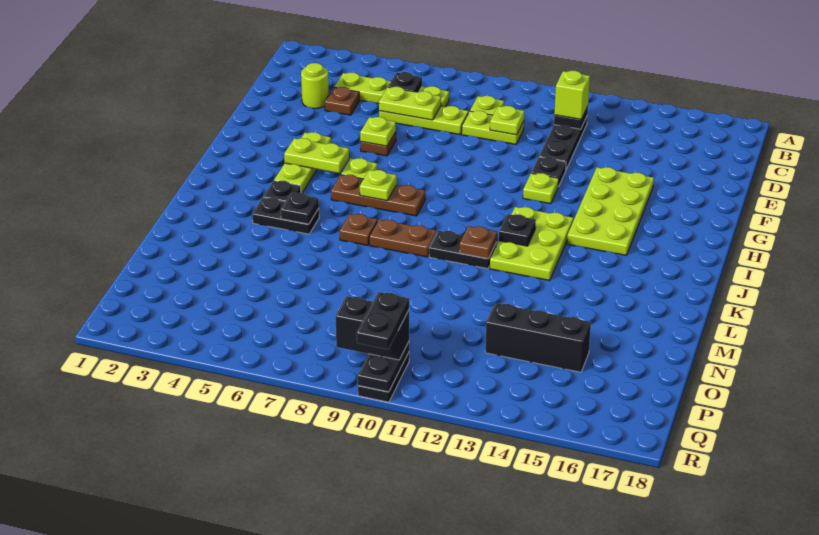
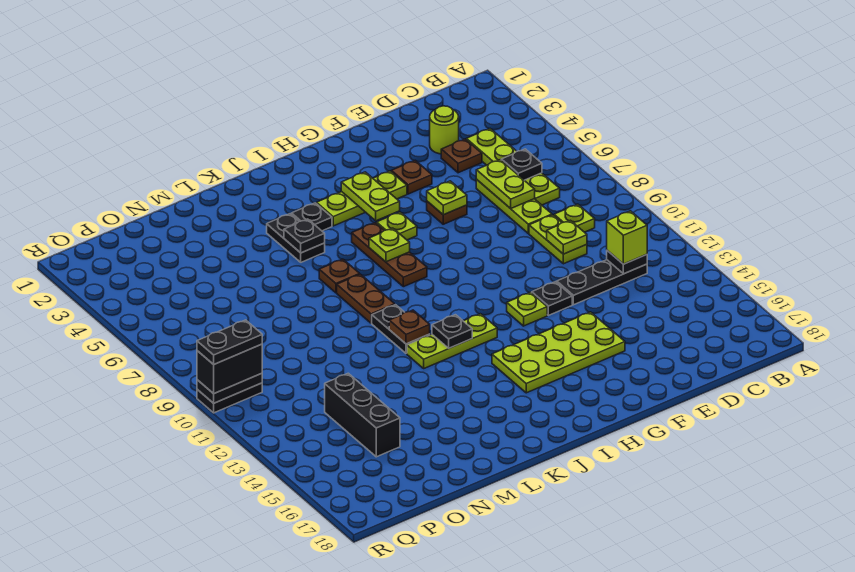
none -> brown 1x1 plate [391,160,432,194]
lime 2x3 plate [490,207,573,280] -> lime 1x3 plate [407,314,497,368]
black 1x2 brick [336,296,409,360] -> black 1x2 brick turned to [197,344,262,394]

